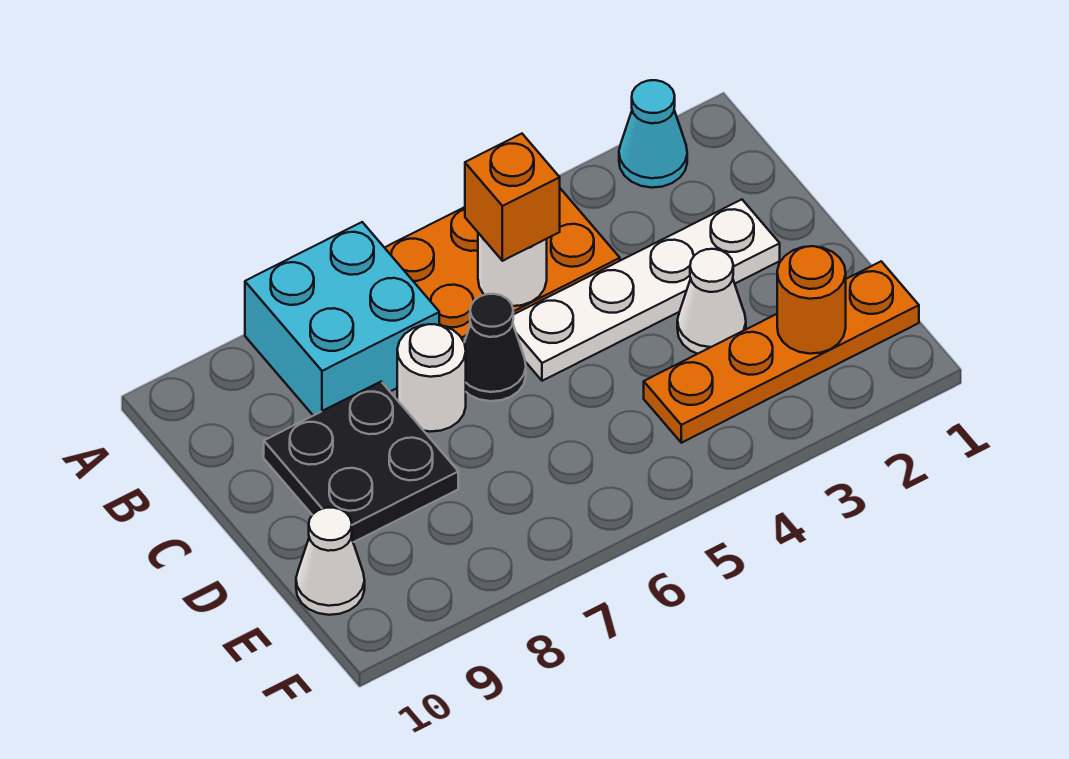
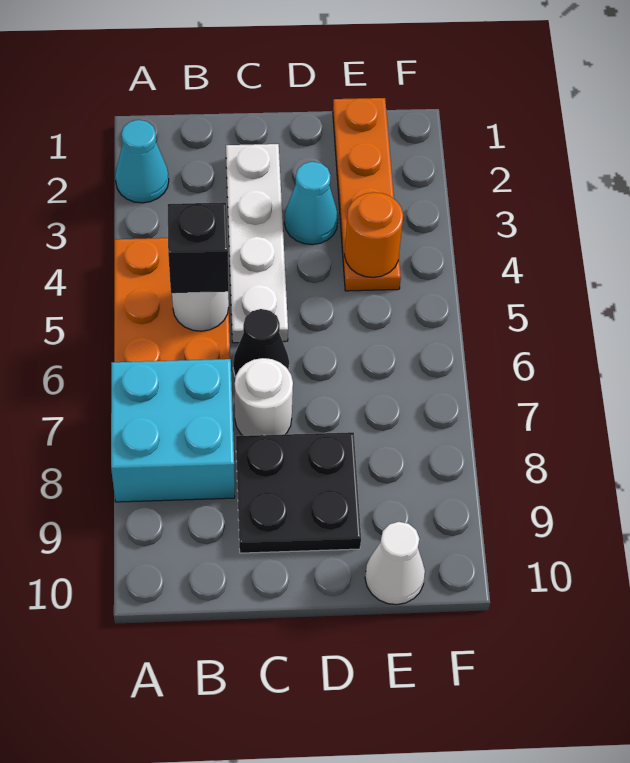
orange 1x1 brick [465,134,560,261] -> black 1x1 brick [168,202,229,293]
white 1x1 cone [677,249,746,354] -> cyan 1x1 cone [285,162,338,245]
orange 1x1 round brick [777,246,846,354] -> orange 1x1 round brick moved to [345,192,403,277]

